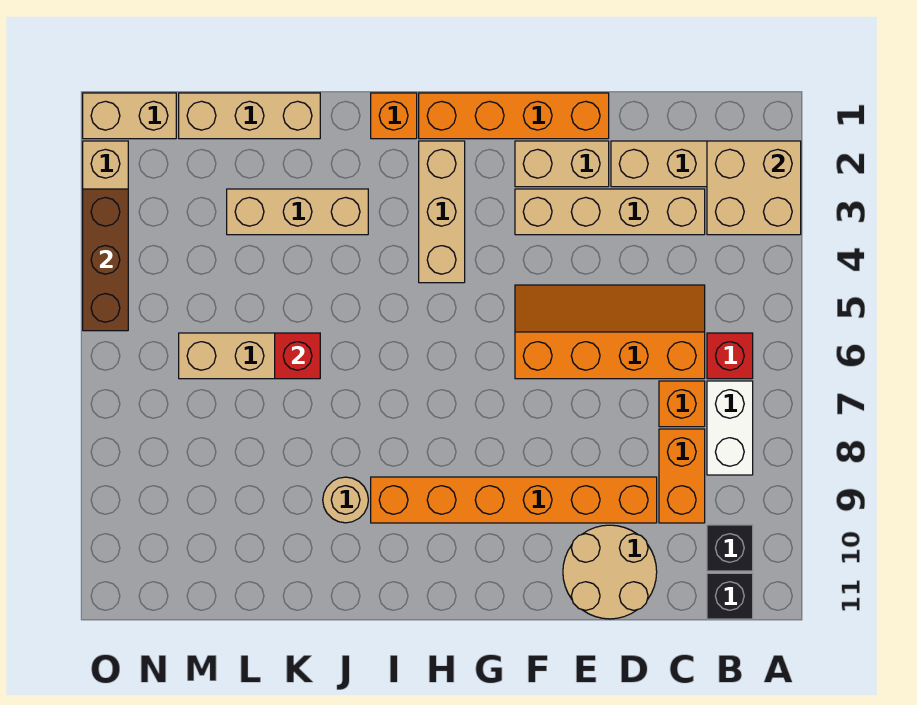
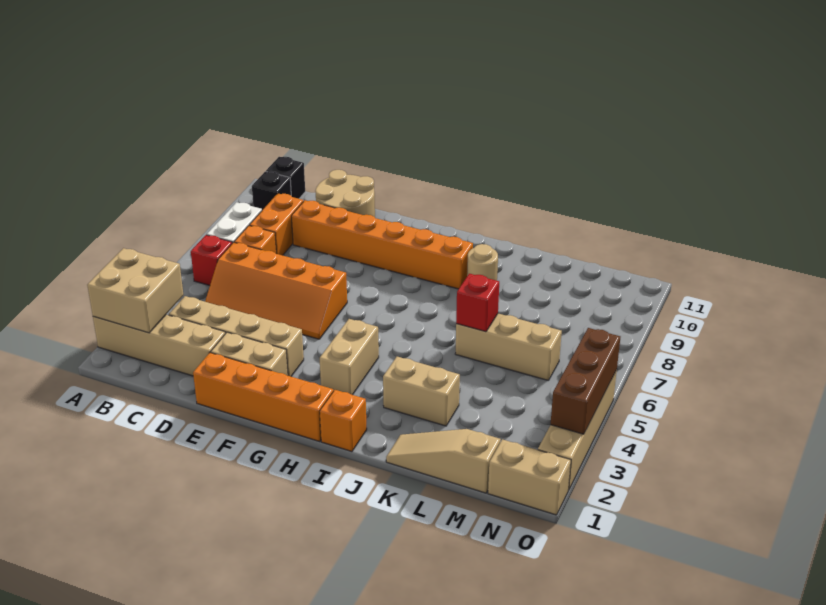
tan 1x3 brick [419,141,465,283] -> tan 1x2 brick [320,319,379,395]
tan 1x3 brick [227,189,368,235] -> tan 1x2 brick [383,357,460,426]
tan 1x3 brick [179,93,320,139] -> tan 1x3 slope [386,429,501,493]

